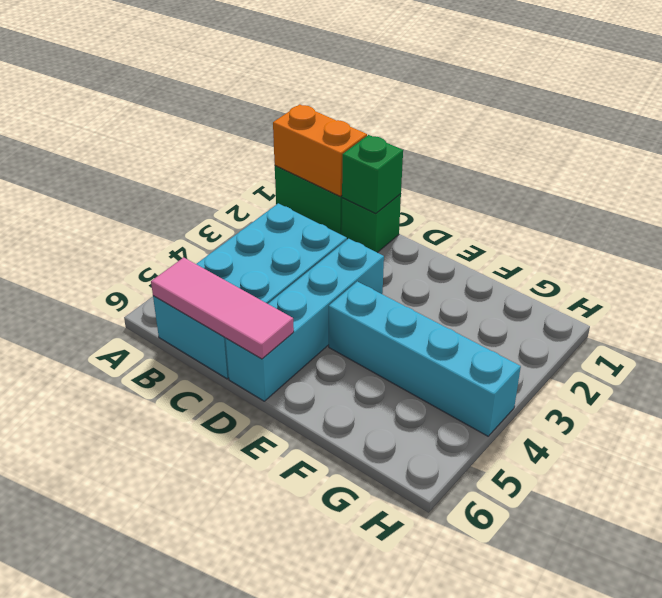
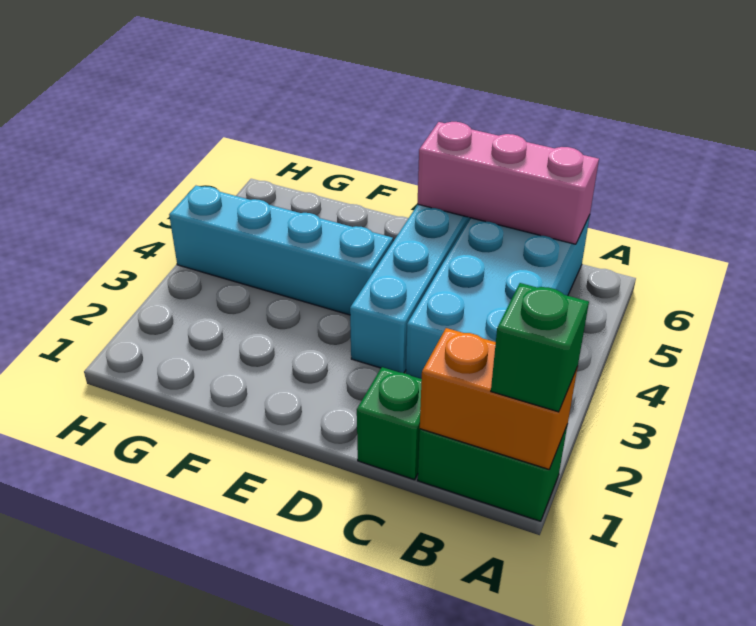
pink 1x3 tile [151,257,294,359] -> pink 1x3 brick [418,122,599,244]
green 1x1 brick [342,135,403,214] -> green 1x1 brick moved to [491,283,589,412]

